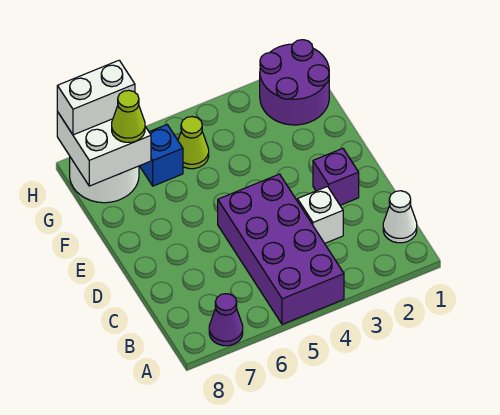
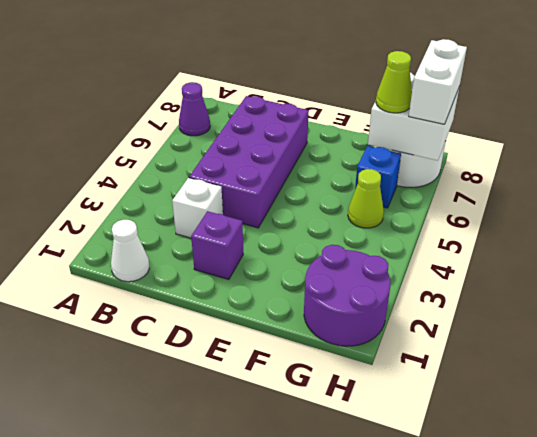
purple 2x4 brick [218,174,344,324] -> purple 2x4 brick turned to [189,96,309,228]

